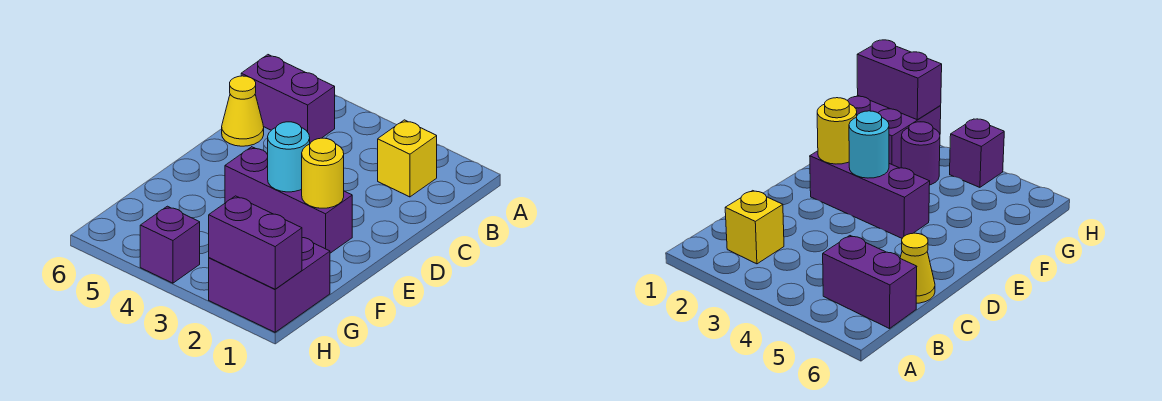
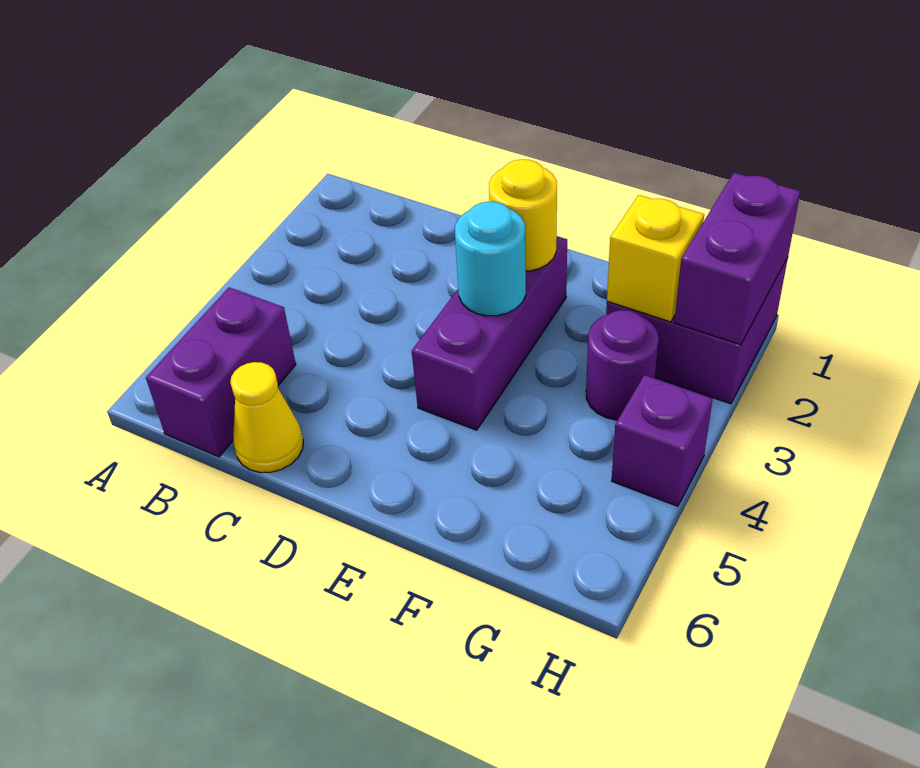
yellow 1x1 brick [378,120,437,197] -> yellow 1x1 brick moved to [607,195,704,322]

